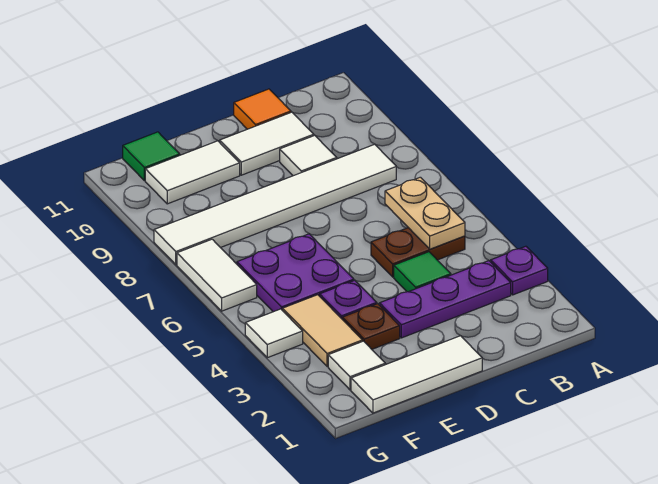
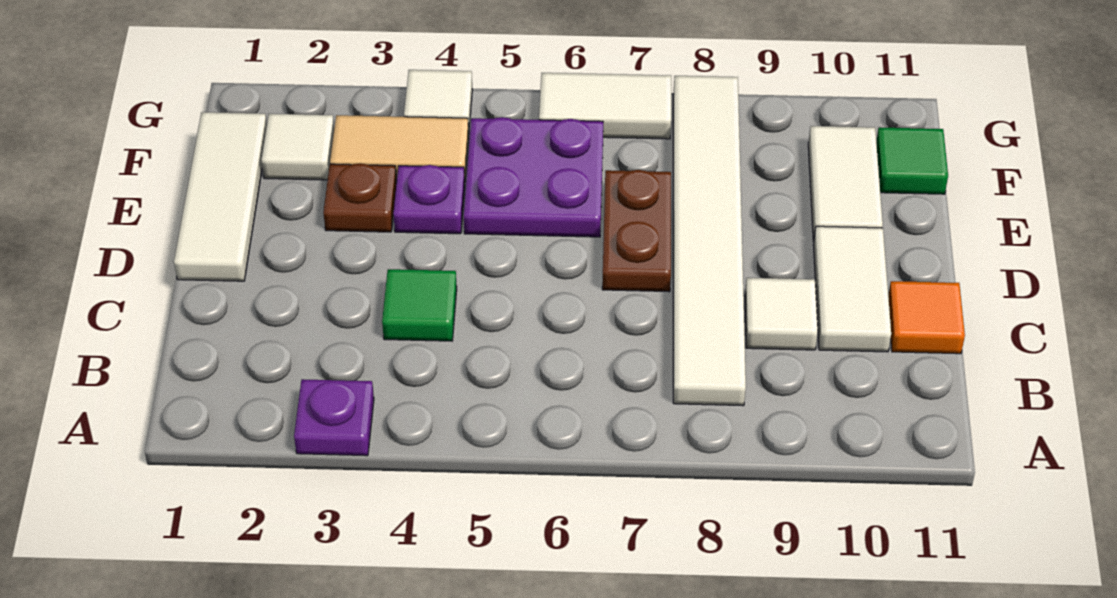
purple 1x3 plate [380,261,511,338] -> none
brown 1x2 plate [371,228,465,277] -> brown 1x2 plate moved to [602,170,671,292]
tan 1x2 plate [385,177,465,249] -> none

